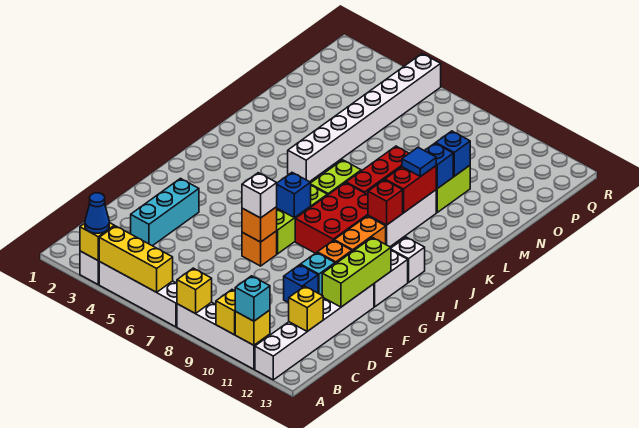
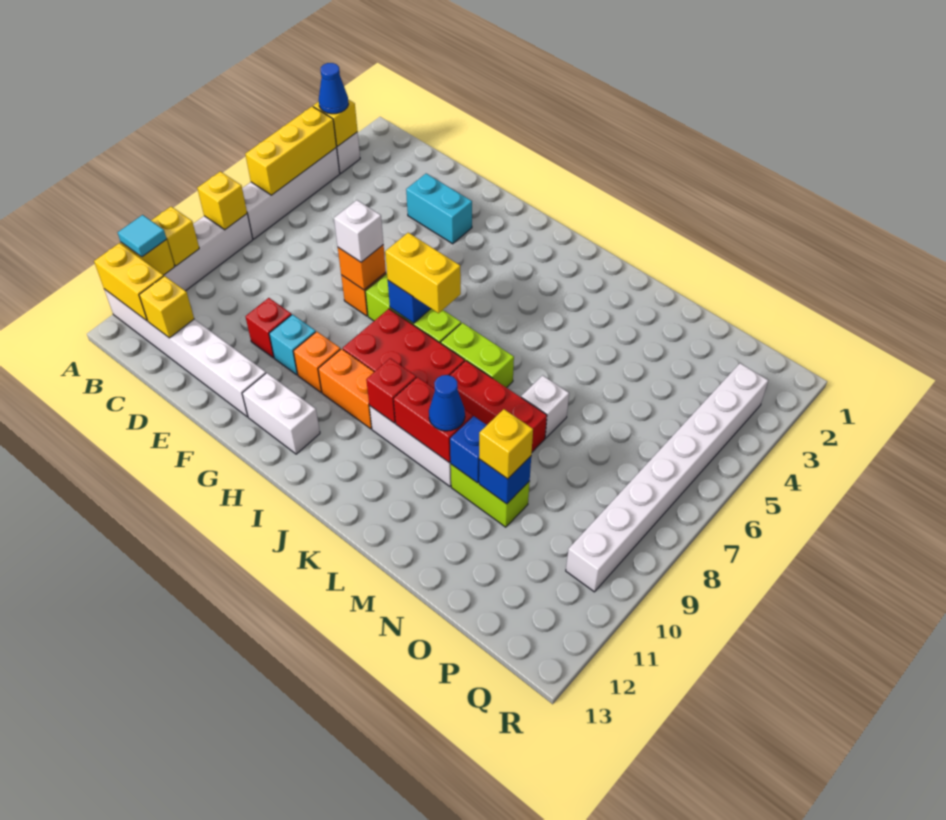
cyan 1x1 brick [235,276,270,321] -> cyan 1x1 tile [118,215,167,257]
none -> yellow 1x2 brick [94,243,164,321]
cyan 1x3 brick [131,179,199,246] -> cyan 1x2 brick [406,174,472,244]
blue 1x1 brick [284,265,318,303] -> red 1x1 brick [245,298,292,358]
lime 1x3 brick [322,238,391,307] -> none
none -> yellow 1x2 brick [385,233,461,313]
white 1x1 brick [391,237,425,282] -> white 1x1 brick moved to [521,375,569,438]
white 1x8 brick [288,54,441,182] -> white 1x8 brick turned to [566,363,768,592]
blue 1x1 tile [402,147,436,177] -> blue 1x1 cone [429,375,465,431]
none -> yellow 1x1 brick [479,409,533,479]

